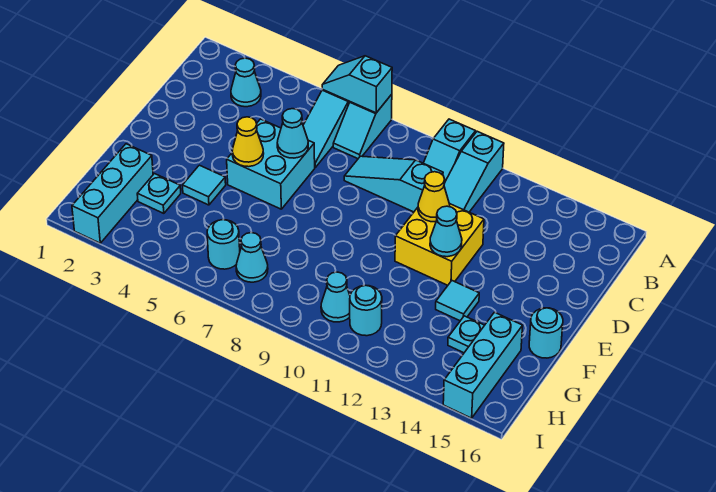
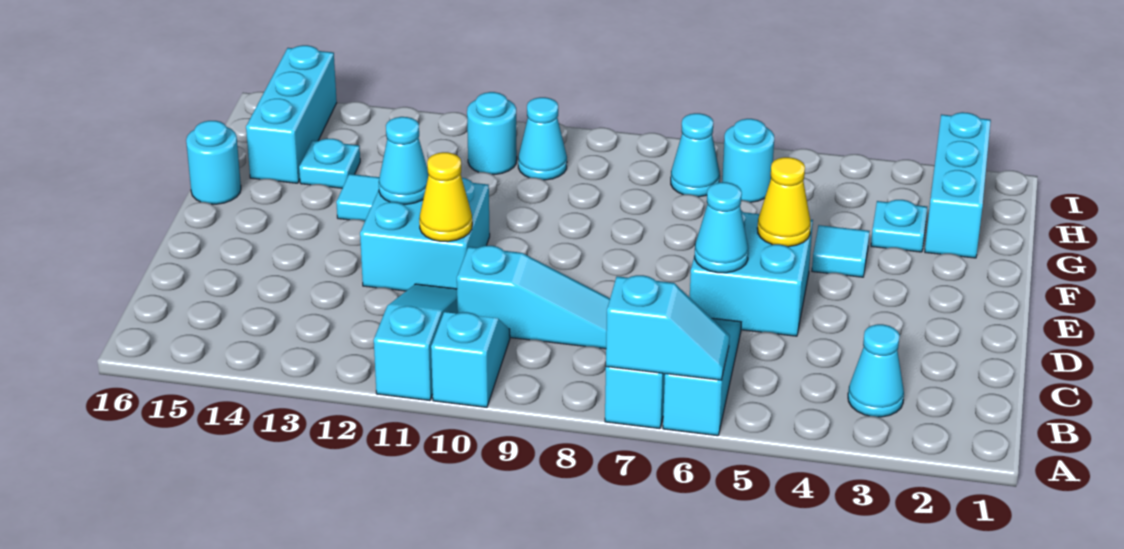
yellow 2x2 brick [395,204,484,285] -> cyan 2x2 brick [360,178,490,291]

